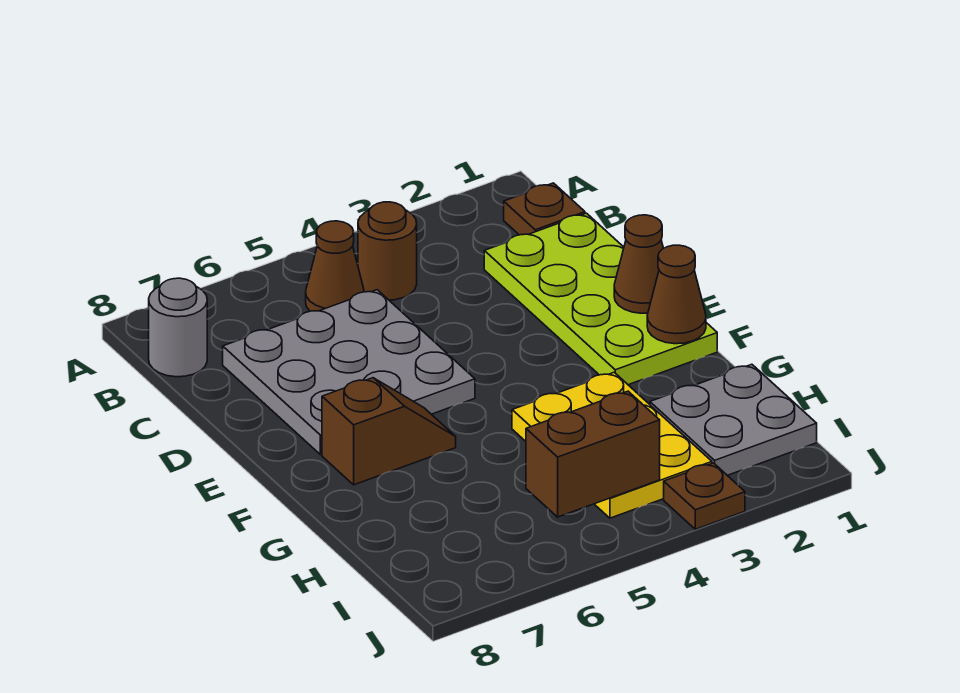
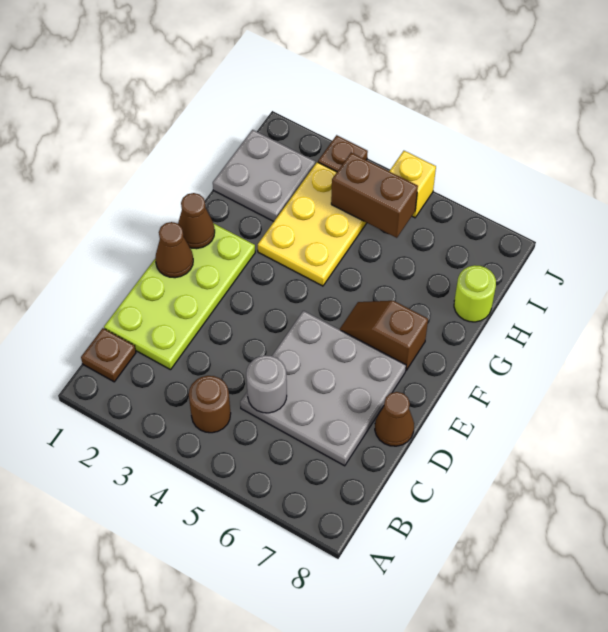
brown 1x1 cone [306,221,364,311] -> brown 1x1 cone moved to [375,392,414,446]
grey 1x1 round brick [149,278,207,377] -> grey 1x1 round brick moved to [246,355,287,413]
none -> lime 1x1 round brick [454,265,496,322]
none -> yellow 1x1 brick [389,151,436,218]

